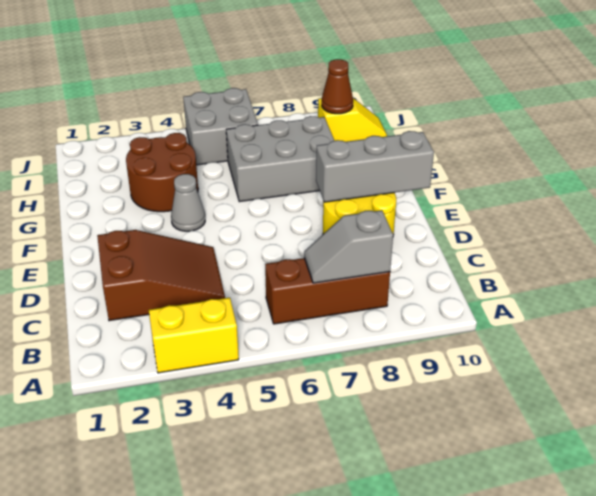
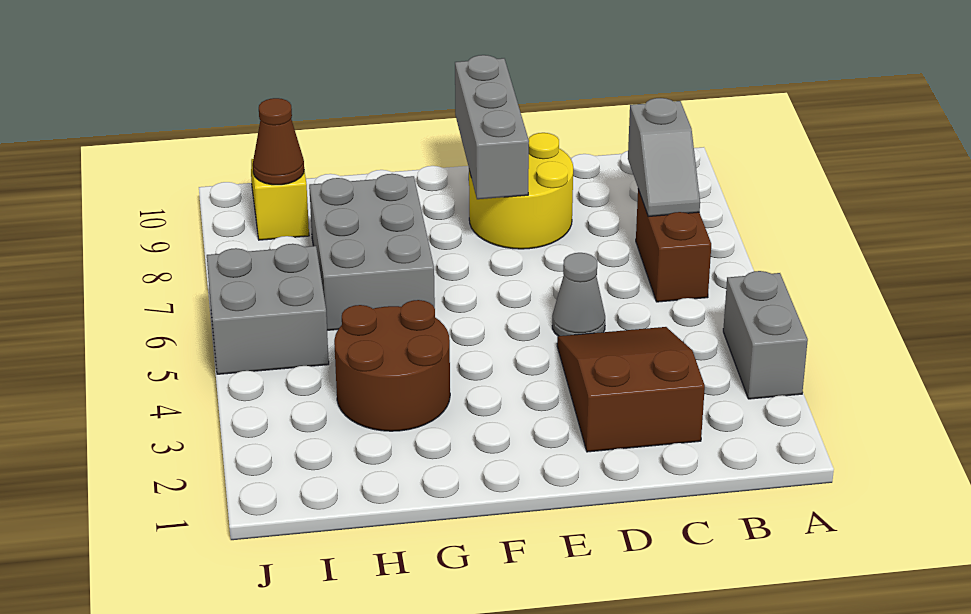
yellow 1x2 brick [149,298,239,373] -> grey 1x2 brick [723,271,808,399]
brown 1x3 brick [265,258,390,324] -> brown 1x2 brick [636,189,711,302]
grey 1x1 cone [171,174,205,231] -> grey 1x1 cone moved to [552,253,605,336]

